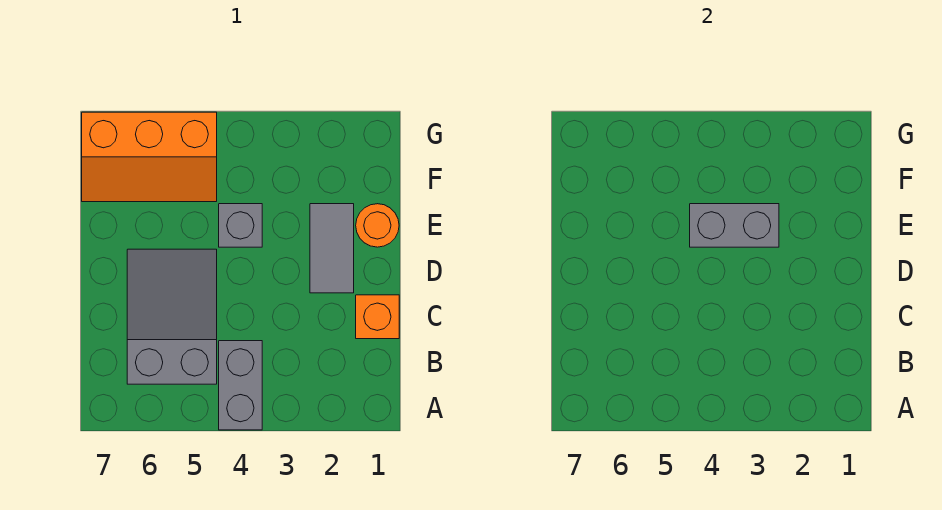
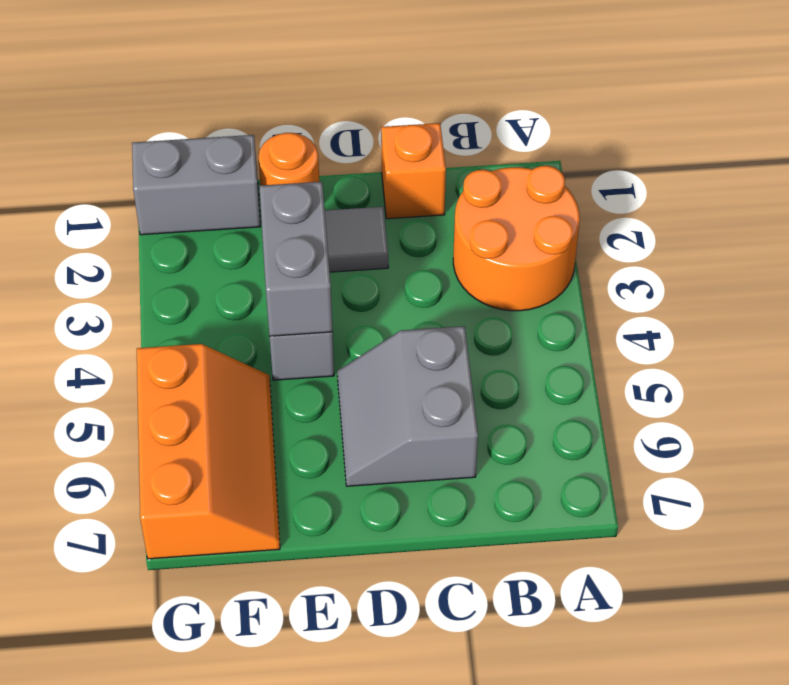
none -> orange 2x2 round brick [453,166,580,311]
grey 1x2 brick [219,341,262,430] -> grey 1x2 brick moved to [132,135,260,235]
grey 2x3 slope [127,249,217,384] -> grey 2x2 slope [337,326,478,486]

